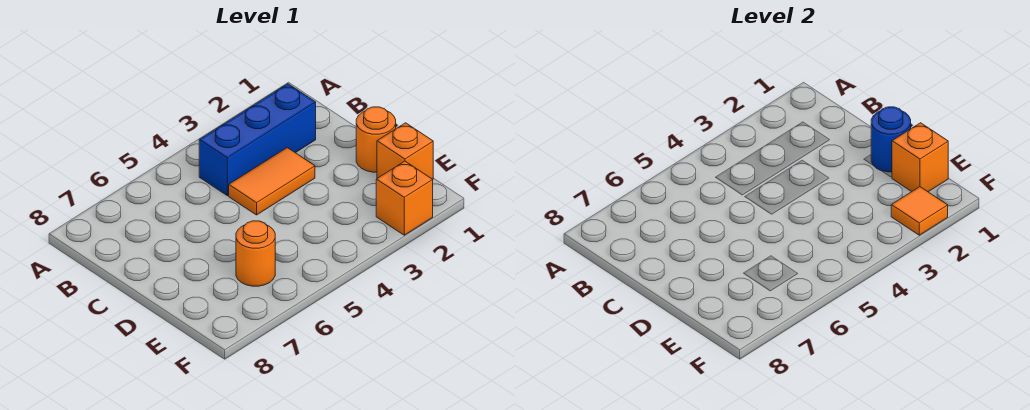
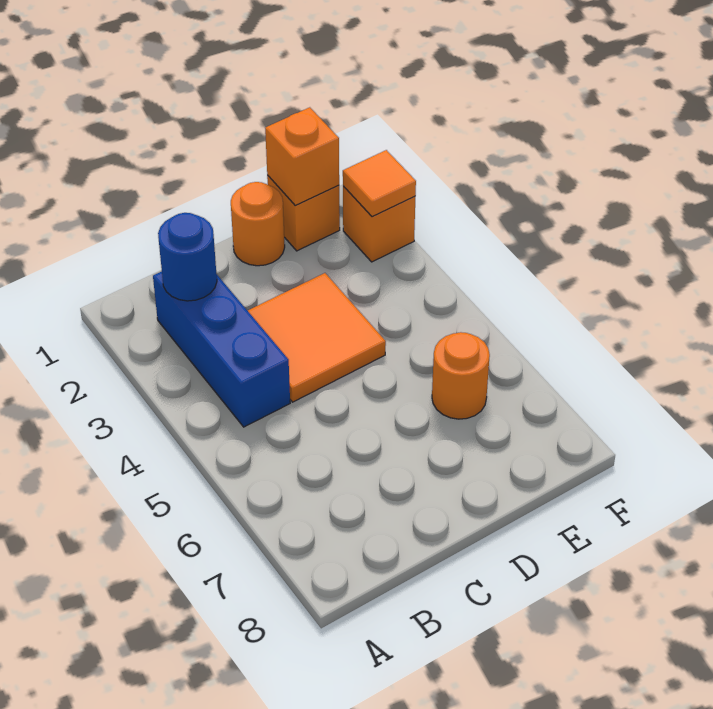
orange 1x2 tile [229,148,315,215] -> orange 2x2 tile [248,273,386,402]
blue 1x1 round brick [871,107,911,172] -> blue 1x1 round brick moved to [158,213,217,301]

